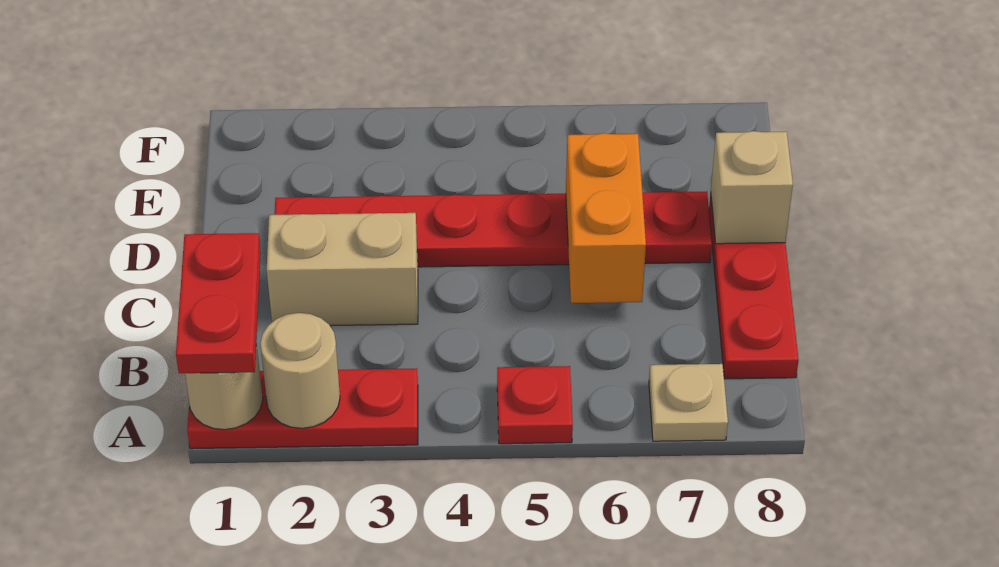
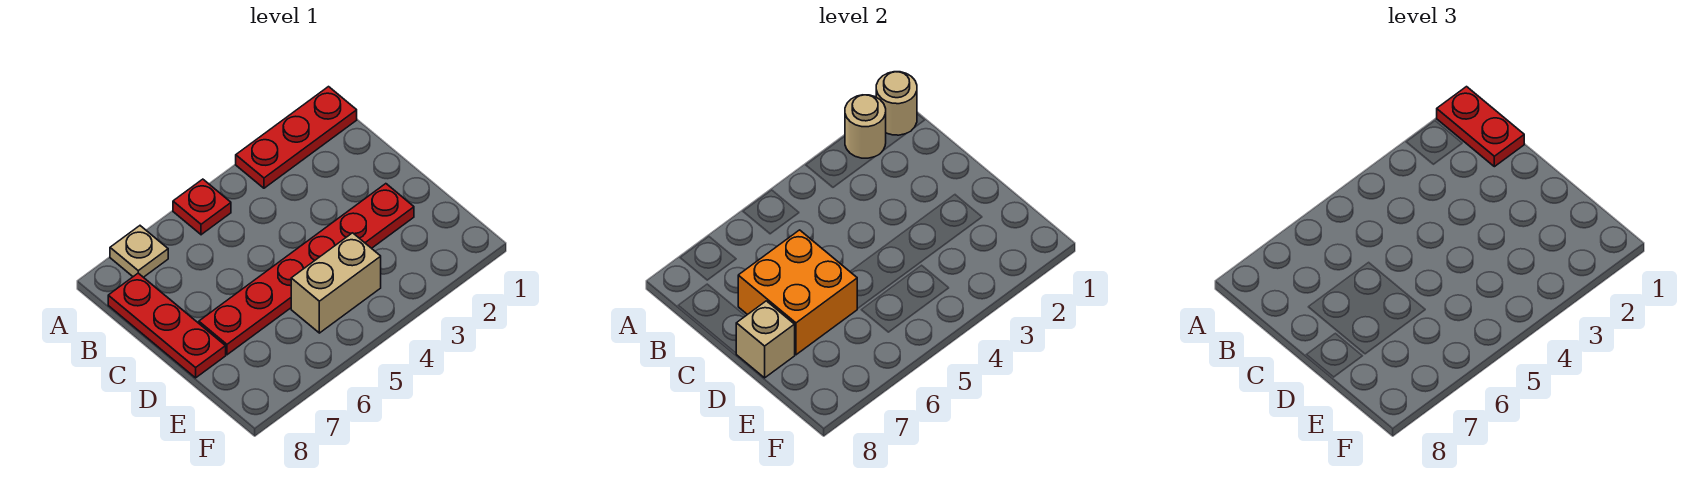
tan 1x2 brick [267,213,418,326] -> tan 1x2 brick moved to [291,233,381,333]
orange 1x2 brick [566,133,646,303] -> orange 2x2 brick [738,230,857,355]

